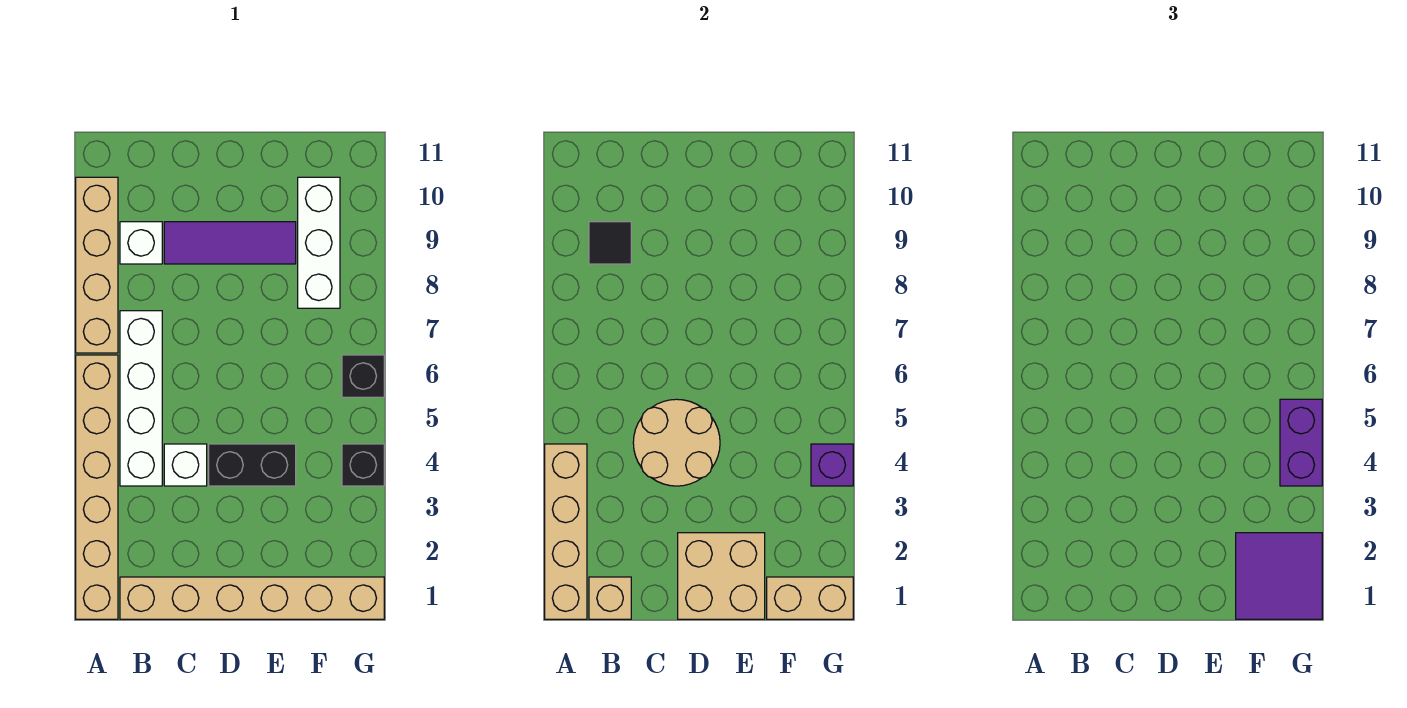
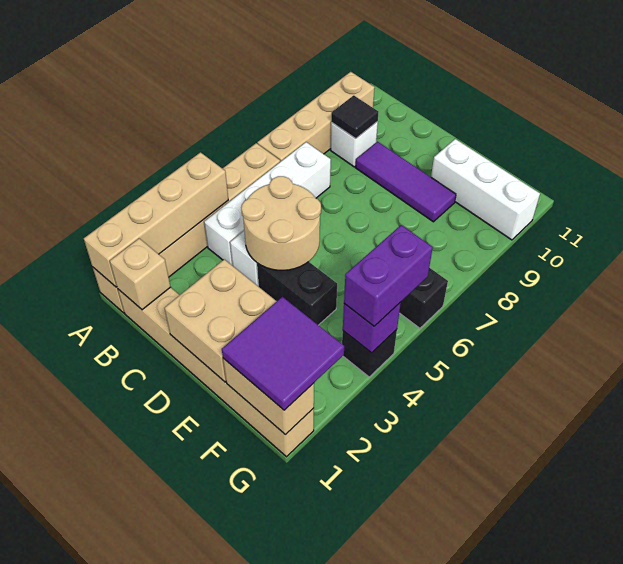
white 1x3 brick [298,177,340,308] -> white 1x3 brick turned to [431,139,540,240]

